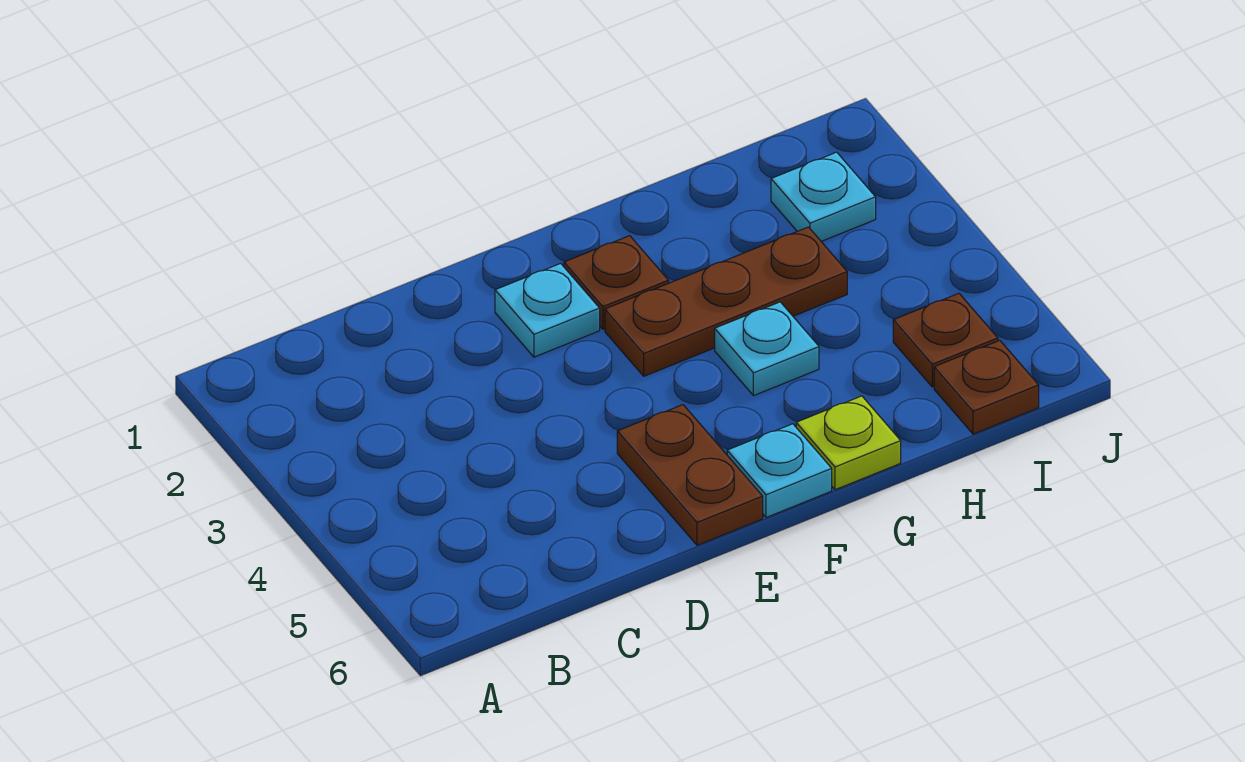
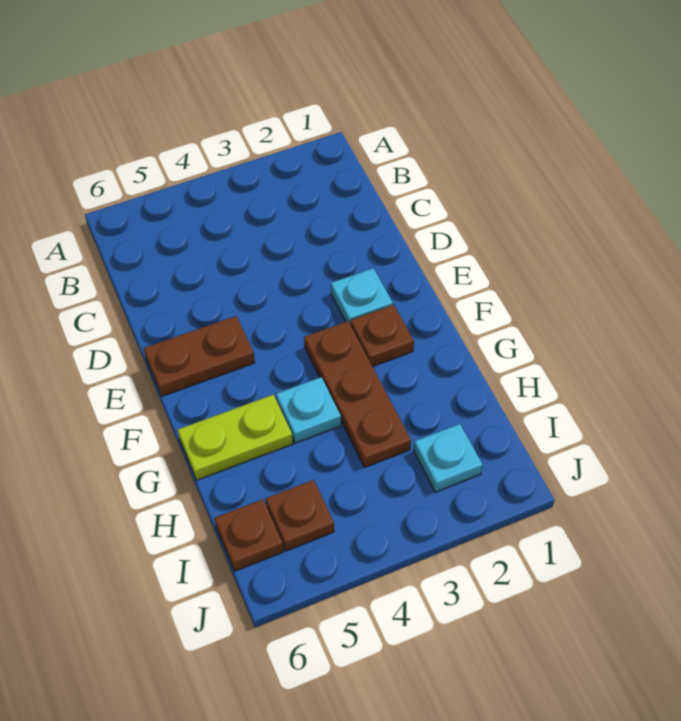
cyan 1x1 plate [727,424,832,517] -> none
lime 1x1 plate [796,396,901,490] -> lime 1x2 plate [178,395,293,480]

